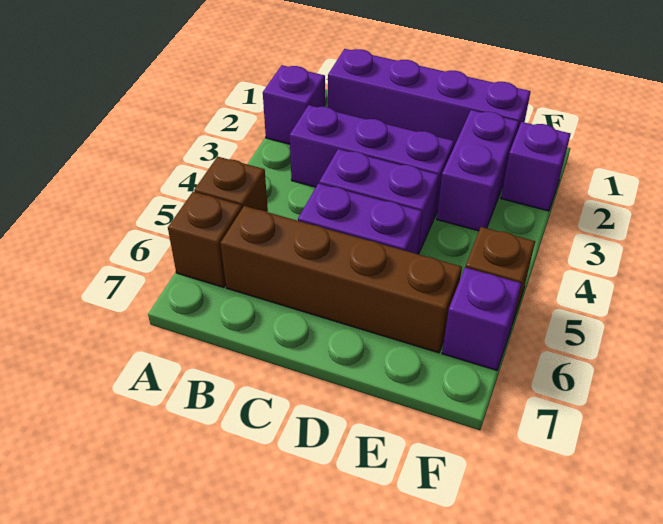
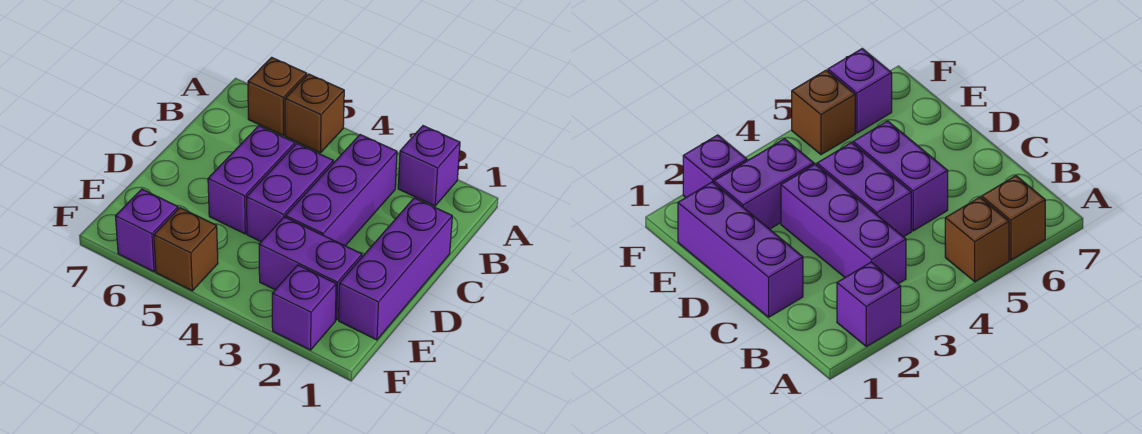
purple 1x4 brick [328,49,531,148] -> purple 1x3 brick [339,198,452,340]
brown 1x4 brick [221,206,462,353] -> none

